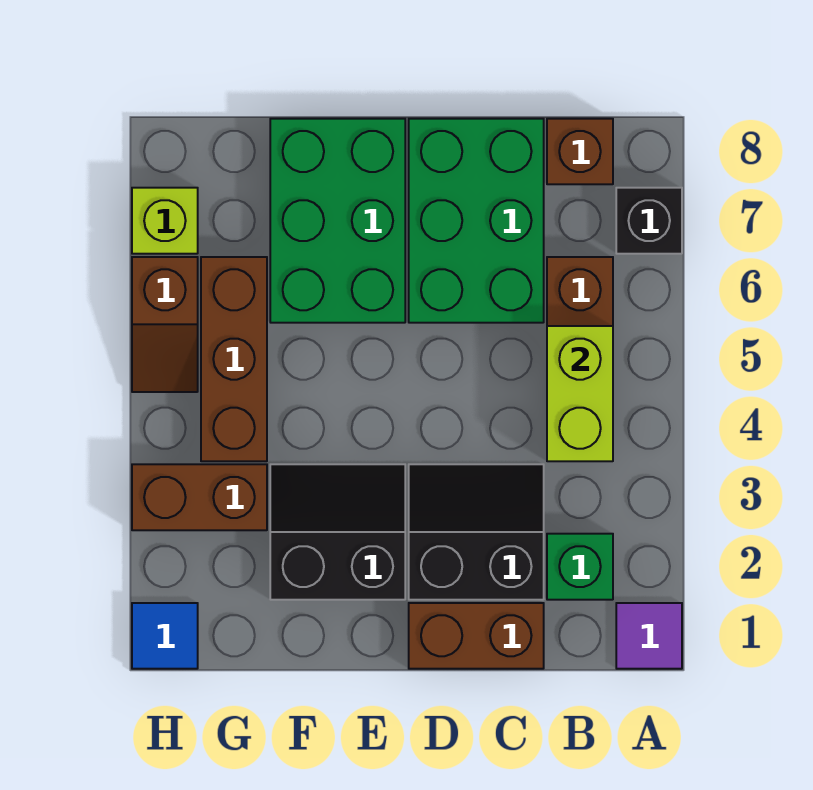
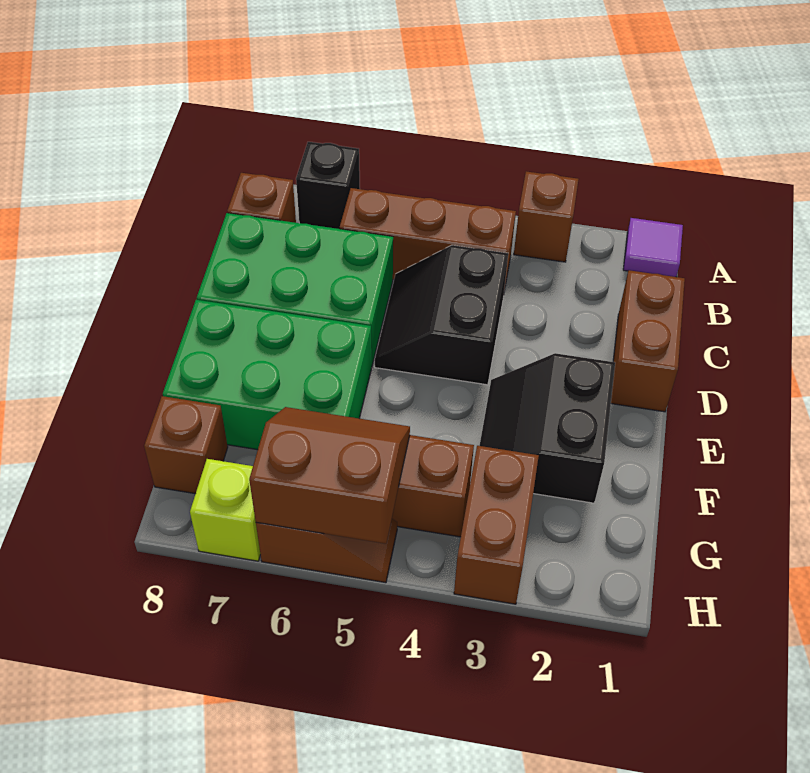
none -> brown 1x1 brick [514,171,579,262]
green 1x1 brick [547,534,613,600] -> none
lime 1x2 brick [547,326,613,461] -> none
black 2x2 slope [409,464,544,600] -> black 2x2 slope moved to [375,245,508,385]
none -> brown 2x2 slope [249,407,410,544]
none -> brown 1x1 brick [144,396,228,494]
blue 1x1 tile [132,603,198,669] -> none

